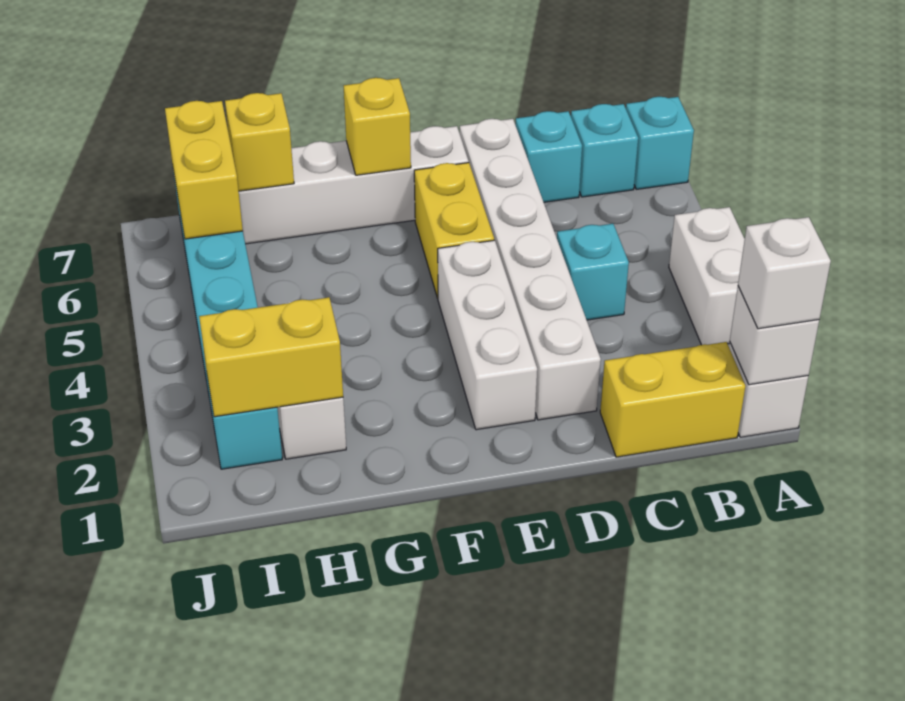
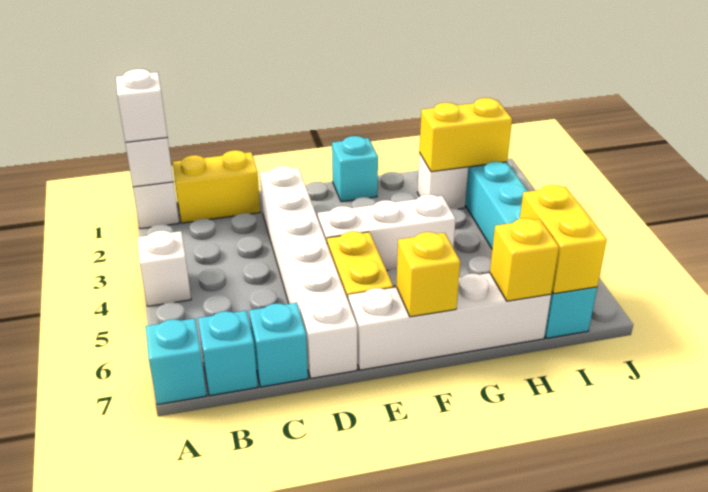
white 1x2 brick [669,207,745,345] -> white 1x1 brick [137,231,191,306]
cyan 1x1 brick [557,224,629,320] -> cyan 1x1 brick moved to [332,136,378,202]
white 1x3 brick [438,240,537,430] -> white 1x3 brick turned to [318,195,456,270]

